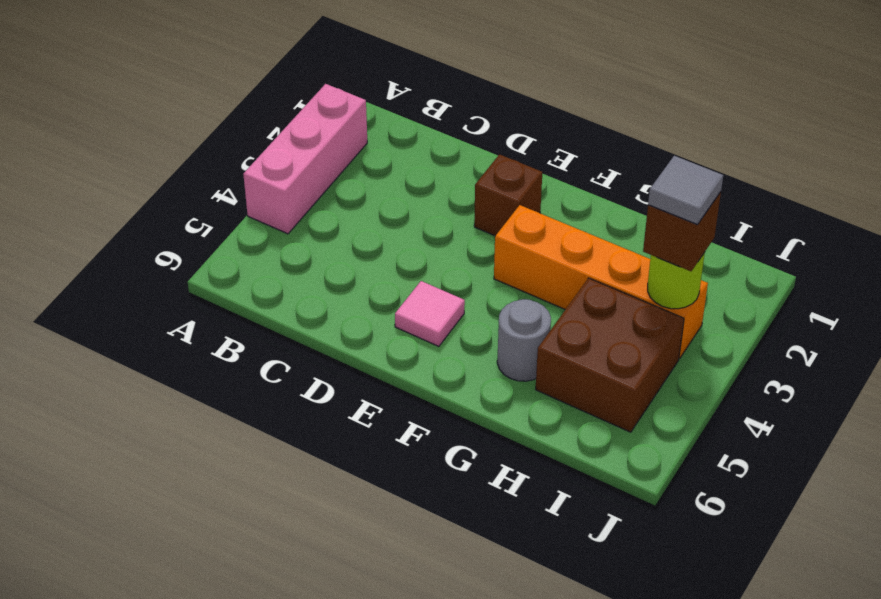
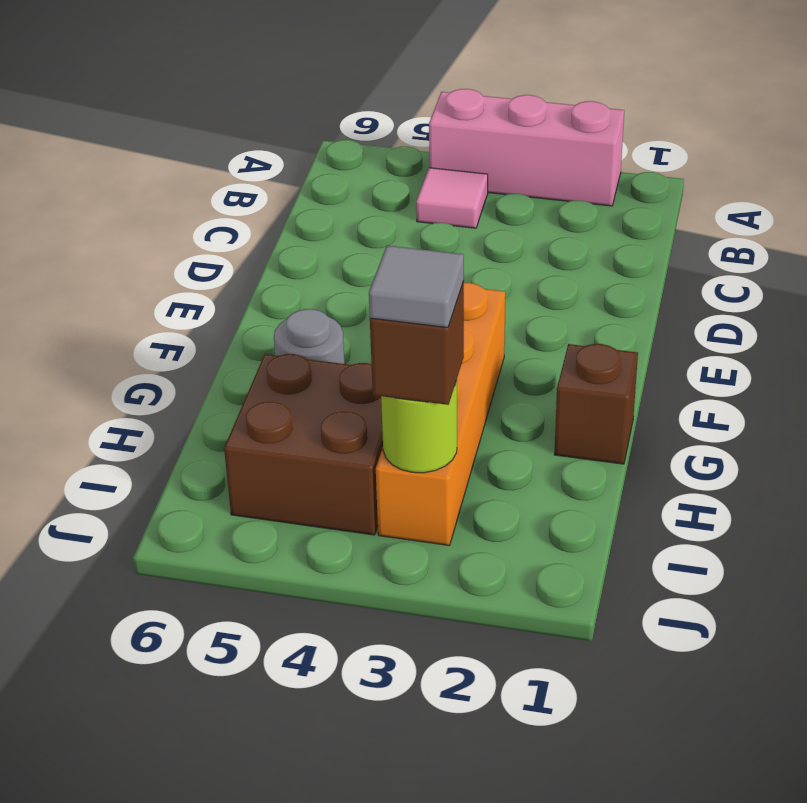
brown 1x1 brick [474,154,542,236] -> brown 1x1 brick moved to [554,344,638,464]
pink 1x1 tile [395,281,465,346] -> pink 1x1 tile moved to [416,168,488,228]

